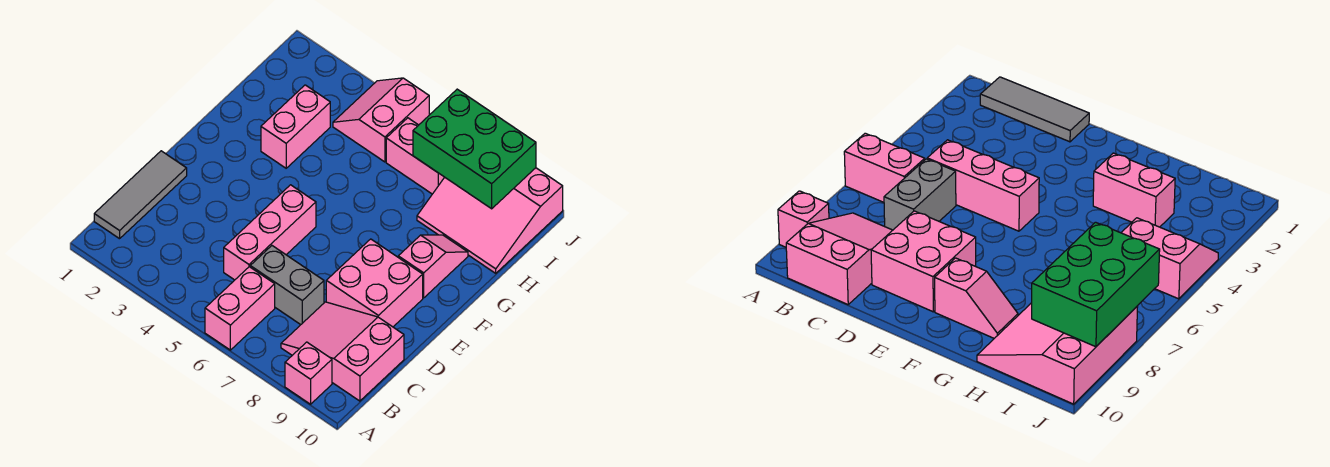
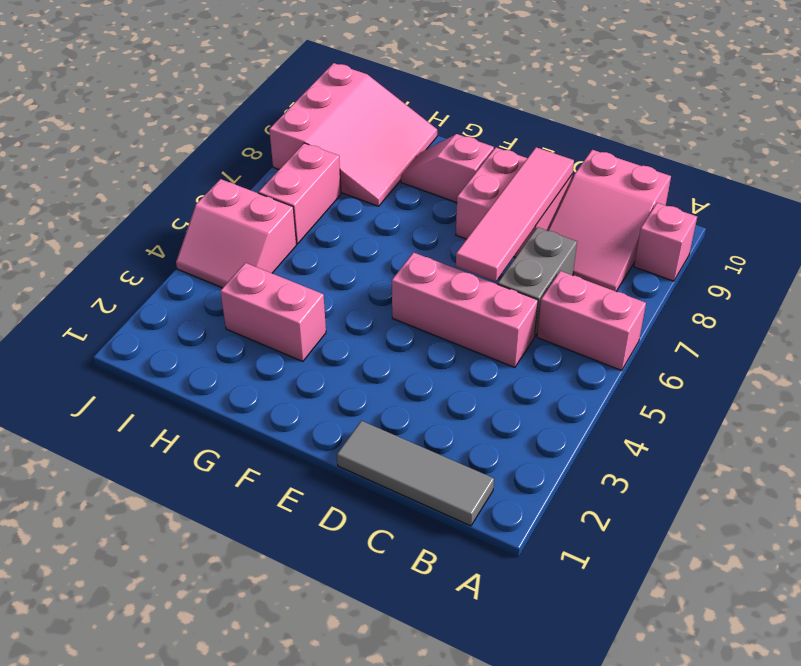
none -> pink 1x4 tile [456,147,574,281]
green 2x3 brick [413,89,536,209] -> none

